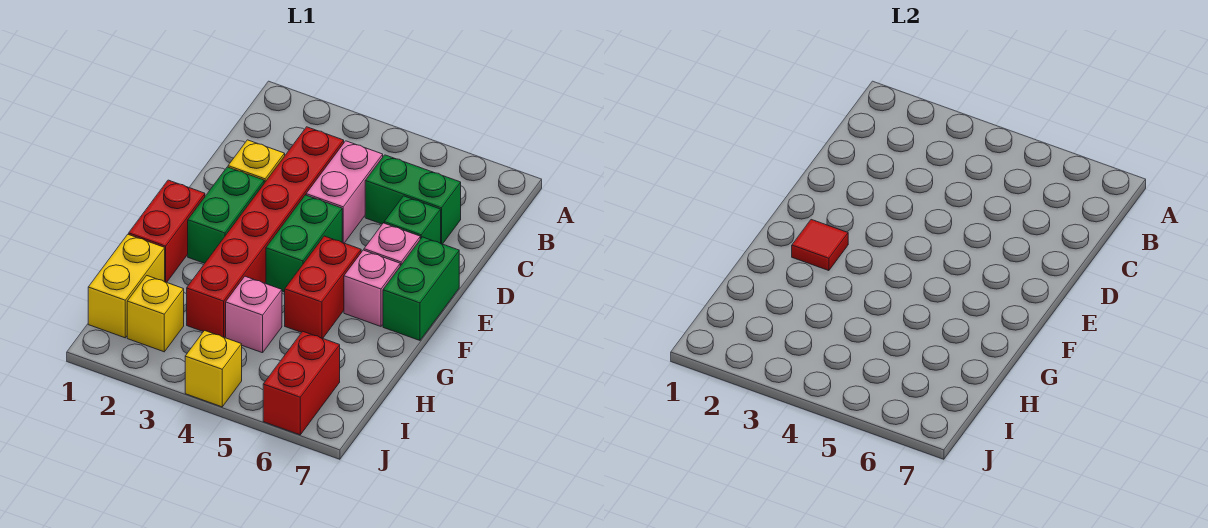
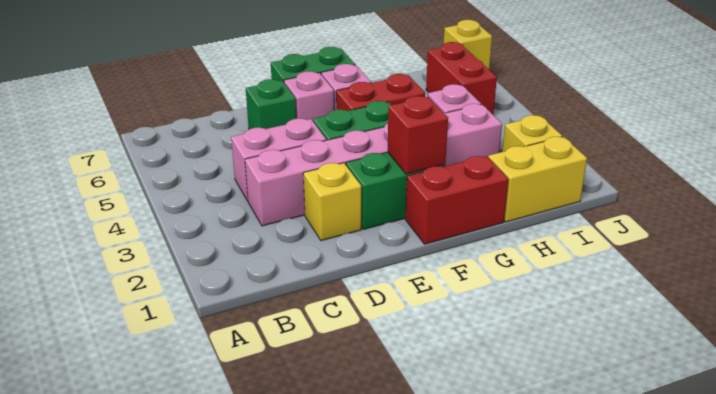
red 1x6 brick [187,127,344,338] -> pink 1x6 brick [245,104,502,226]
green 1x2 brick [365,155,461,244] -> none
red 1x1 tile [792,220,848,271] -> red 1x1 brick [388,96,448,174]
red 1x2 brick [263,332,340,435] -> red 1x2 brick turned to [426,42,497,114]
yellow 1x1 brick [185,331,242,407] -> yellow 1x1 brick moved to [443,20,492,69]

